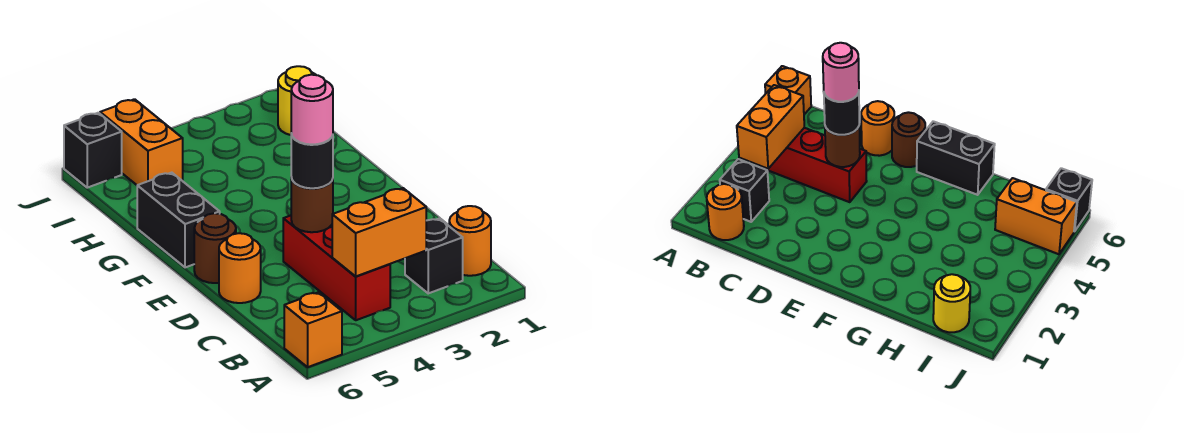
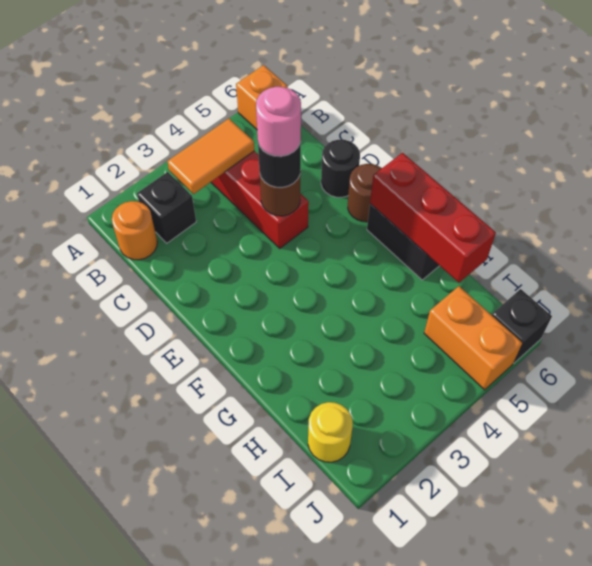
orange 1x2 brick [332,188,426,277] -> orange 1x2 tile [167,119,254,194]
orange 1x1 round brick [219,233,261,303] -> black 1x1 round brick [321,140,360,197]
none -> red 1x3 brick [370,153,496,283]

